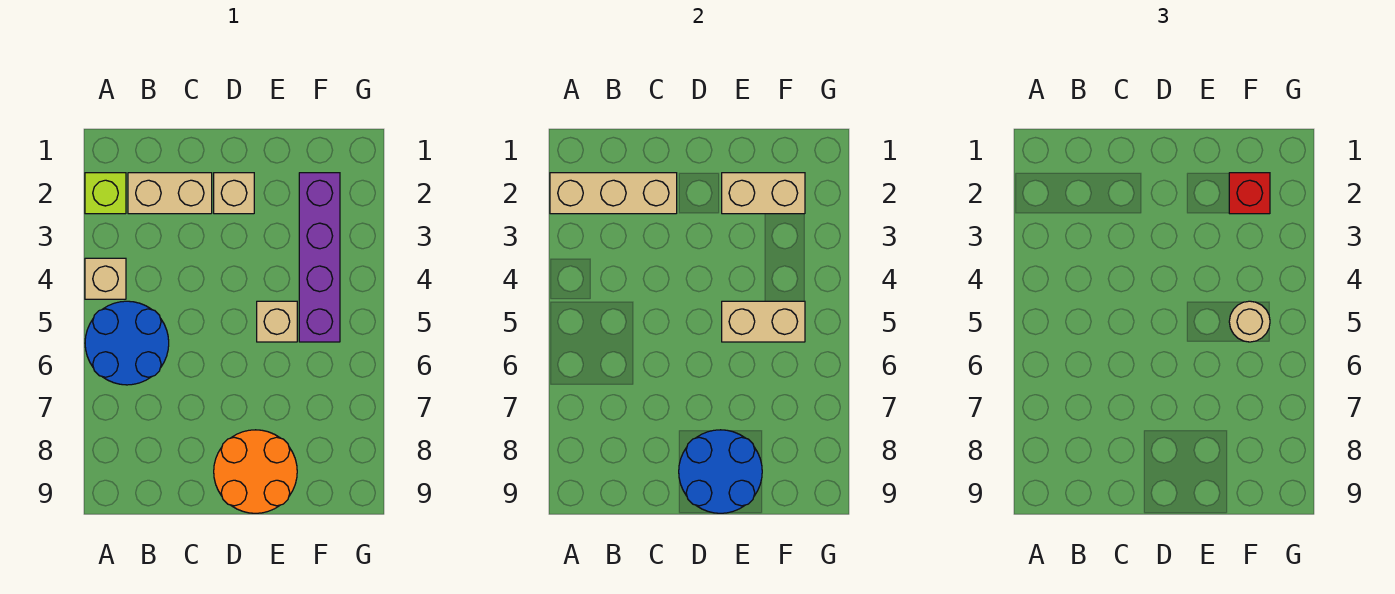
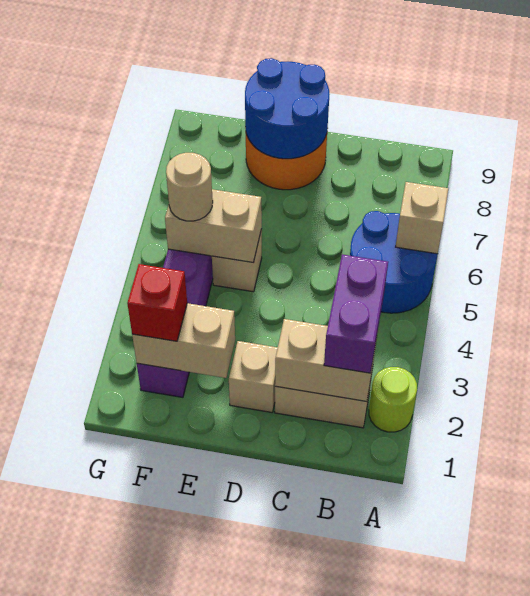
lime 1x1 brick [85,173,126,214] -> lime 1x1 round brick [369,367,417,432]
tan 1x3 brick [550,173,677,214] -> tan 1x2 brick [275,319,377,402]
tan 1x1 brick [85,258,126,299] -> tan 1x1 brick moved to [396,182,448,254]
none -> purple 1x2 brick [324,254,388,373]

